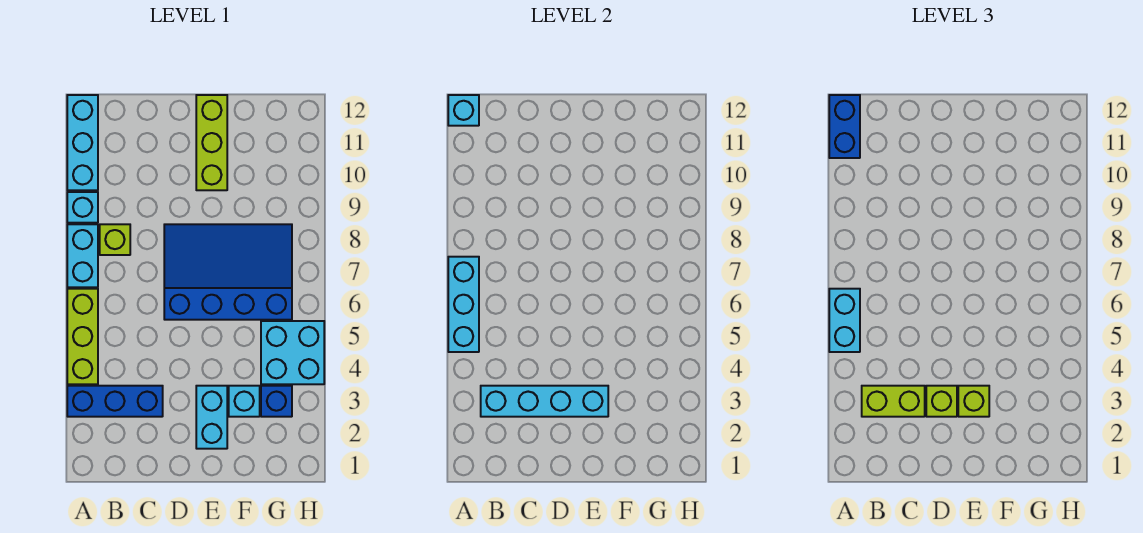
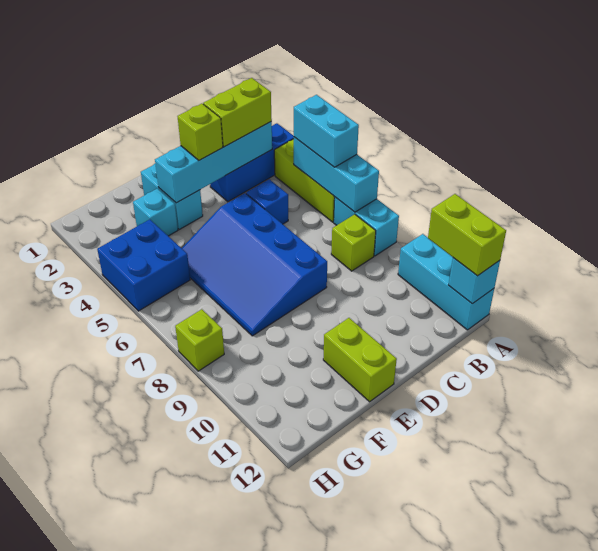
cyan 1x1 brick [67,192,98,223] -> none
blue 1x2 brick [829,95,860,158] -> lime 1x2 brick [428,194,506,276]
blue 3x4 slope [164,224,292,320] -> blue 3x4 slope turned to [182,193,327,336]
lime 1x1 brick [958,386,989,417] -> lime 1x1 brick moved to [175,309,224,371]
lime 1x3 brick [196,95,227,190] -> lime 1x2 brick [323,318,397,402]
blue 1x1 brick [261,386,292,417] -> blue 1x1 brick moved to [246,179,288,224]
cyan 2x2 brick [261,321,324,384] -> blue 2x2 brick [97,219,190,311]

